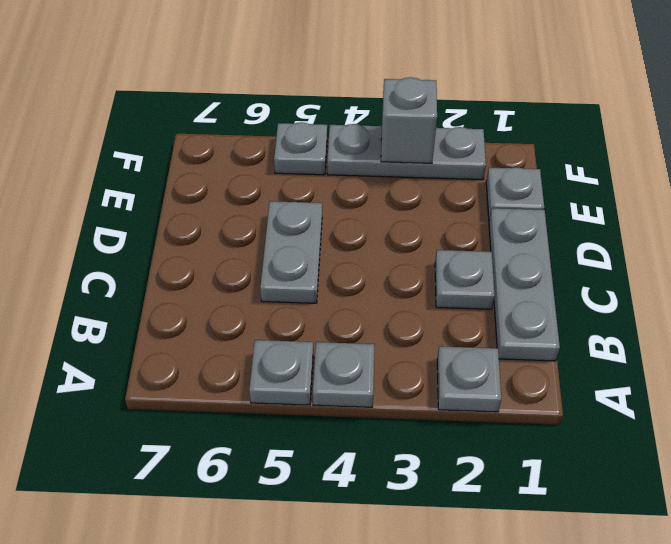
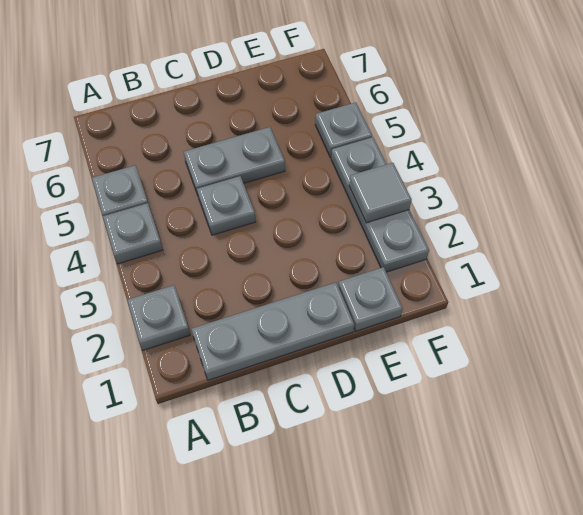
grey 1x1 plate [435,250,495,309] -> grey 1x1 plate moved to [197,176,256,235]
grey 1x1 brick [381,77,437,163] -> grey 1x1 tile [349,163,412,223]

